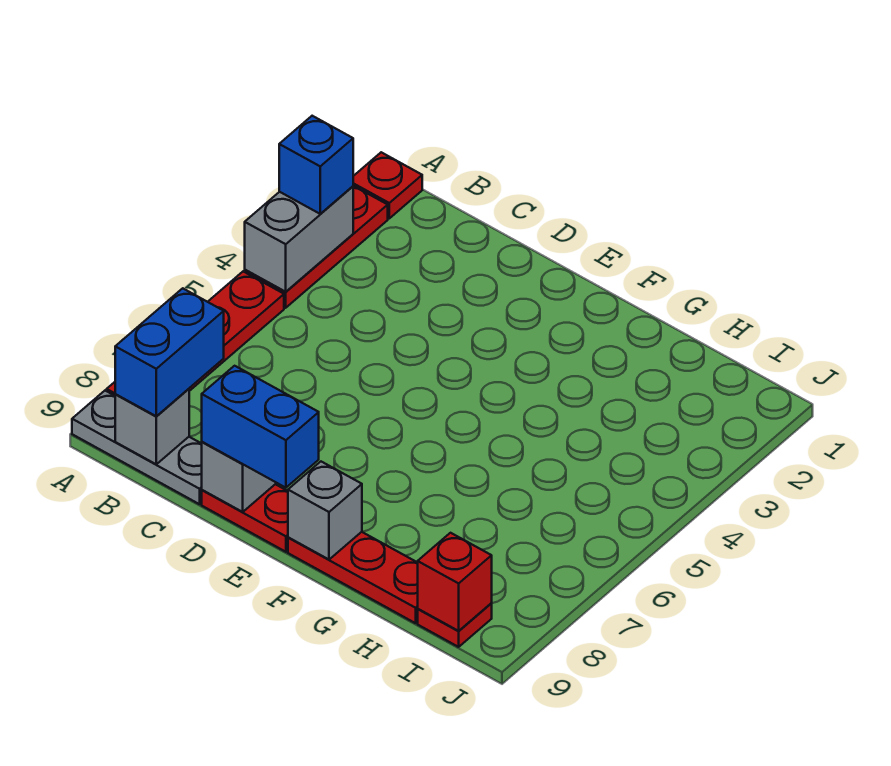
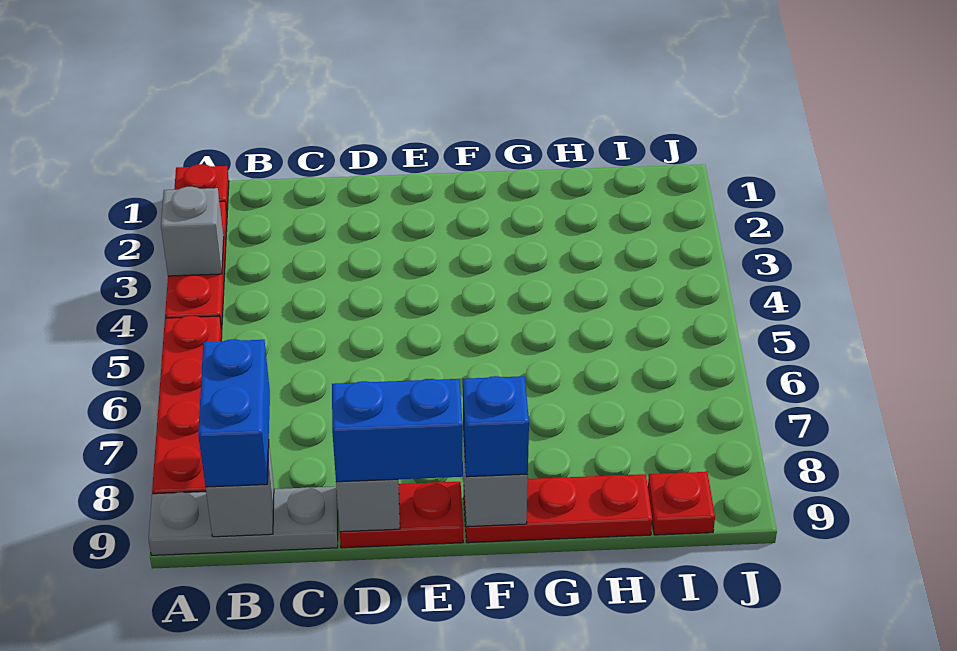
grey 1x2 brick [245,186,353,292] -> grey 1x1 brick [161,187,224,276]
blue 1x1 brick [279,116,353,214] -> blue 1x1 brick moved to [463,376,529,477]
red 1x1 brick [418,533,492,631] -> none

